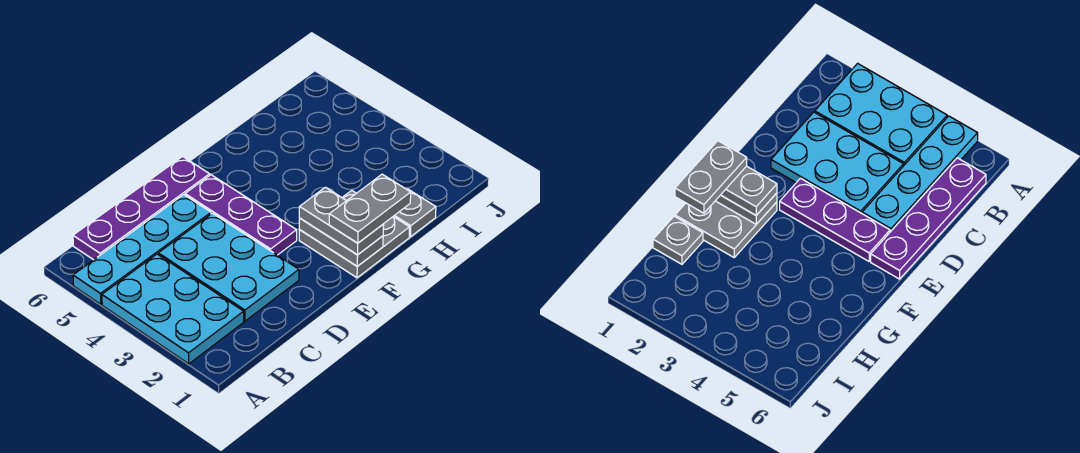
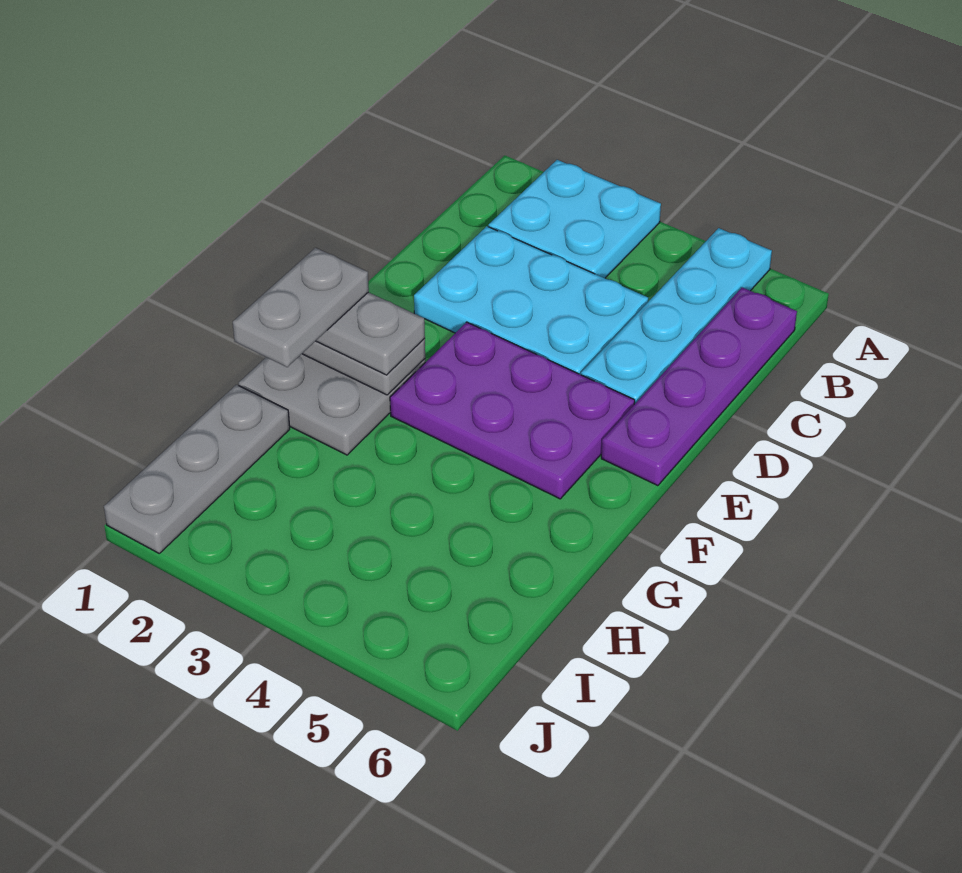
cyan 2x3 plate [102,254,244,364] -> cyan 2x2 plate [488,160,661,278]
purple 1x3 plate [185,175,297,255] -> purple 2x3 plate [390,322,635,499]
grey 1x1 plate [393,189,436,237] -> grey 1x3 plate [104,385,290,553]

